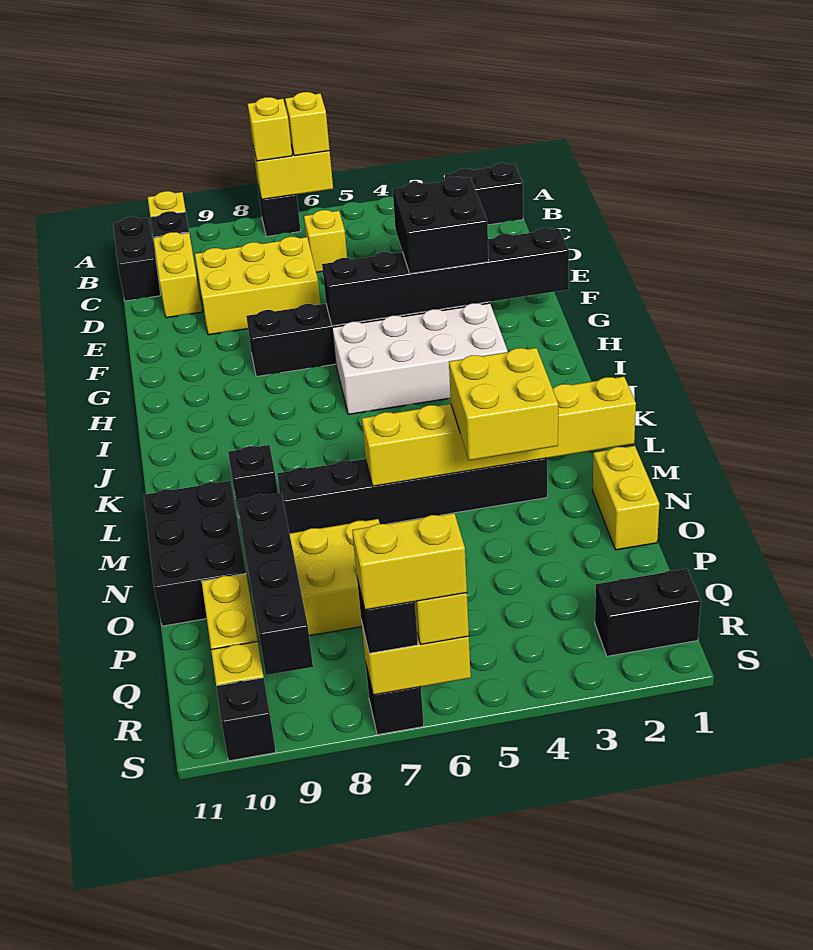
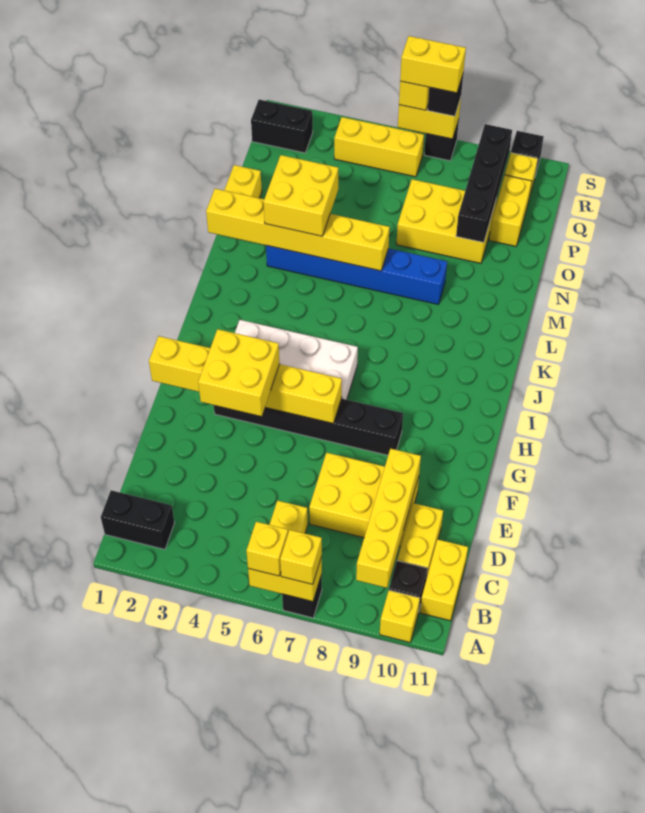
none -> yellow 1x4 brick [356,449,421,588]
black 1x2 brick [113,217,161,301] -> yellow 1x2 brick [420,539,468,621]
black 2x2 brick [393,177,489,274] -> yellow 2x2 brick [198,329,280,416]
black 1x6 brick [322,228,569,326] -> yellow 1x6 brick [149,336,342,424]
black 1x1 brick [228,445,278,518] -> none
black 1x6 brick [277,458,547,533] -> blue 1x6 brick [266,245,447,304]
black 2x3 brick [144,481,246,626] -> none
none -> yellow 1x3 brick [334,117,424,177]

